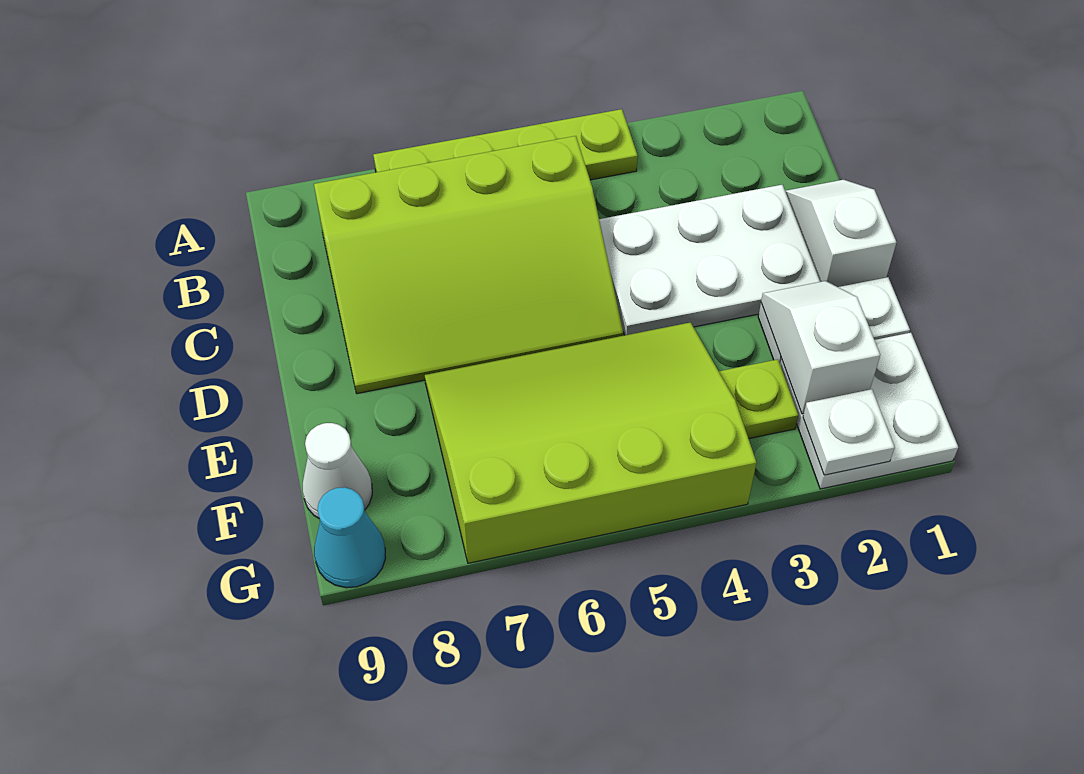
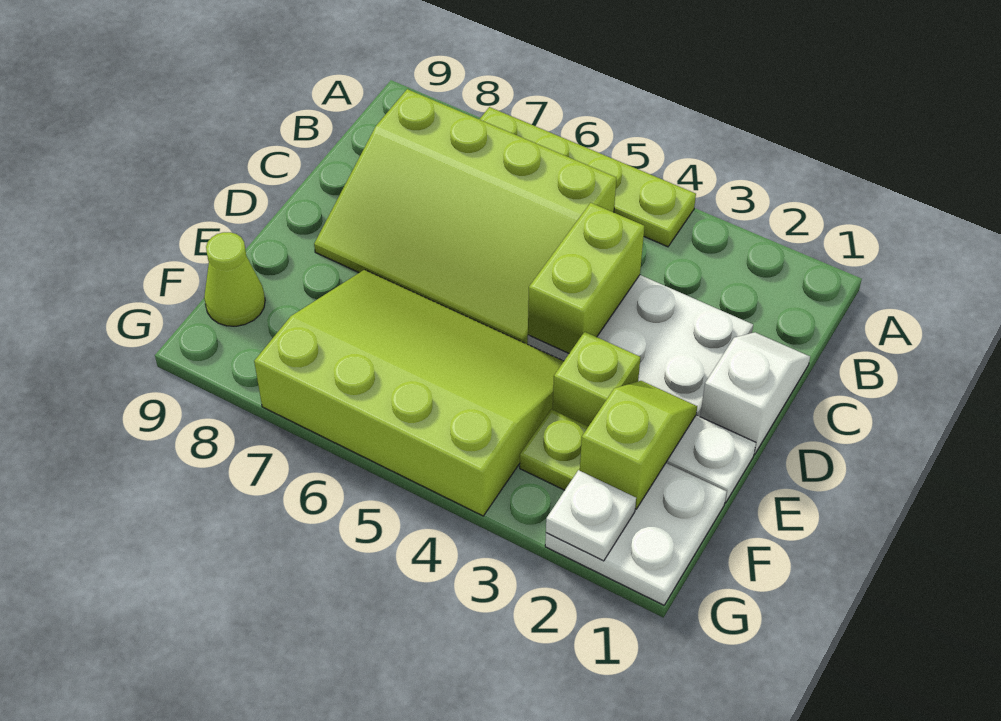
none -> lime 1x2 brick [528,203,644,353]
white 1x2 slope [761,281,880,414] -> lime 1x2 slope [580,381,697,509]
none -> lime 1x1 brick [553,332,640,426]
white 1x1 cone [303,423,372,518] -> lime 1x1 cone [204,232,265,326]
cyan 1x1 cone [314,487,386,588] -> none

